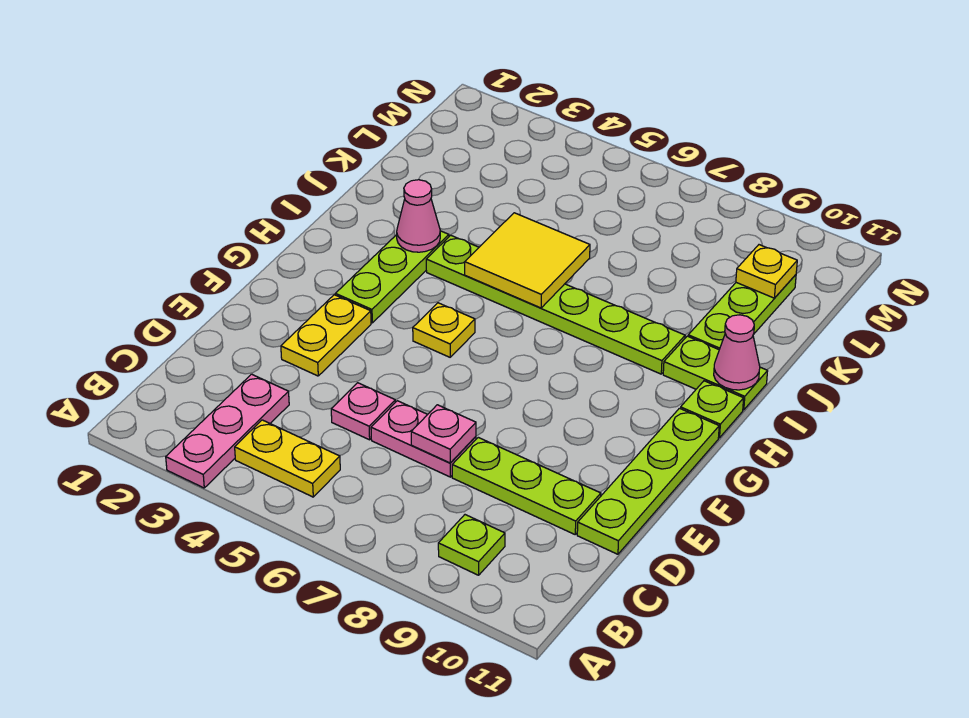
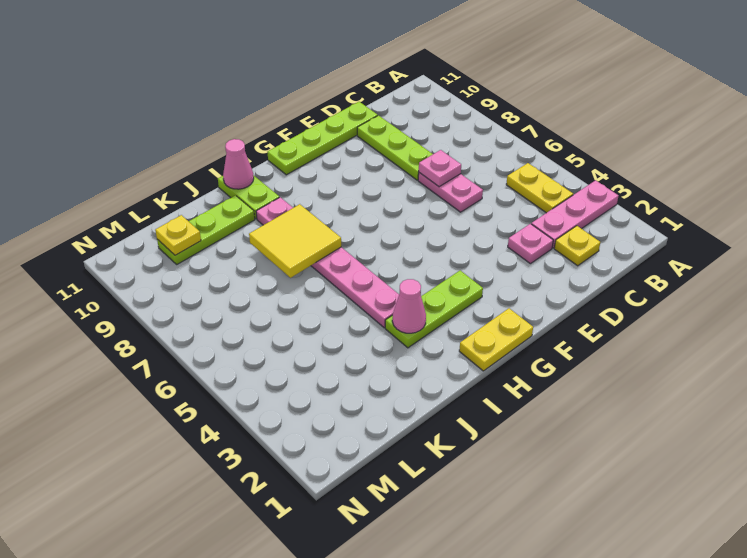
lime 1x1 plate [438,515,505,575] -> none
pink 1x1 plate [331,383,395,440] -> pink 1x1 plate moved to [508,224,553,264]
yellow 1x2 plate [281,295,371,376] -> yellow 1x2 plate moved to [459,308,533,371]
yellow 1x1 plate [413,303,475,357] -> yellow 1x1 plate moved to [554,226,600,266]
lime 1x1 plate [680,381,744,438] -> none
lime 1x6 plate [426,235,685,374] -> pink 1x6 plate [256,197,399,328]
yellow 2x2 tile [465,213,590,308] -> yellow 2x2 tile moved to [249,204,341,278]

